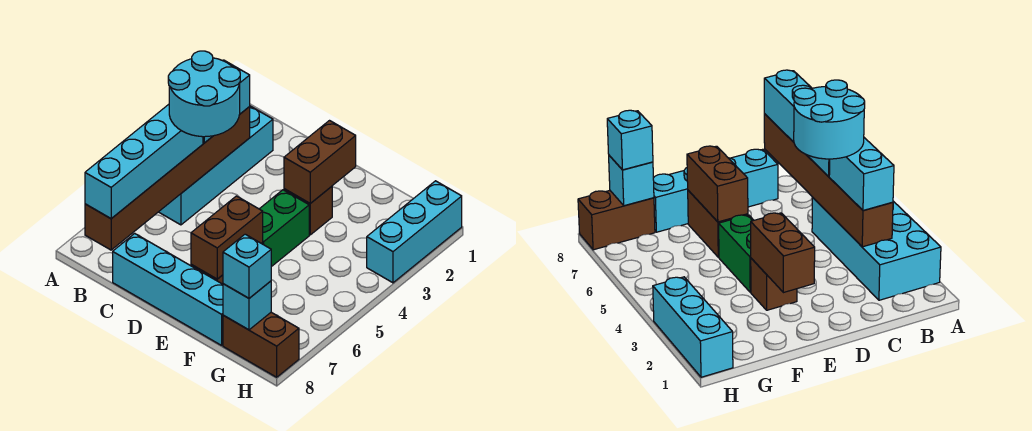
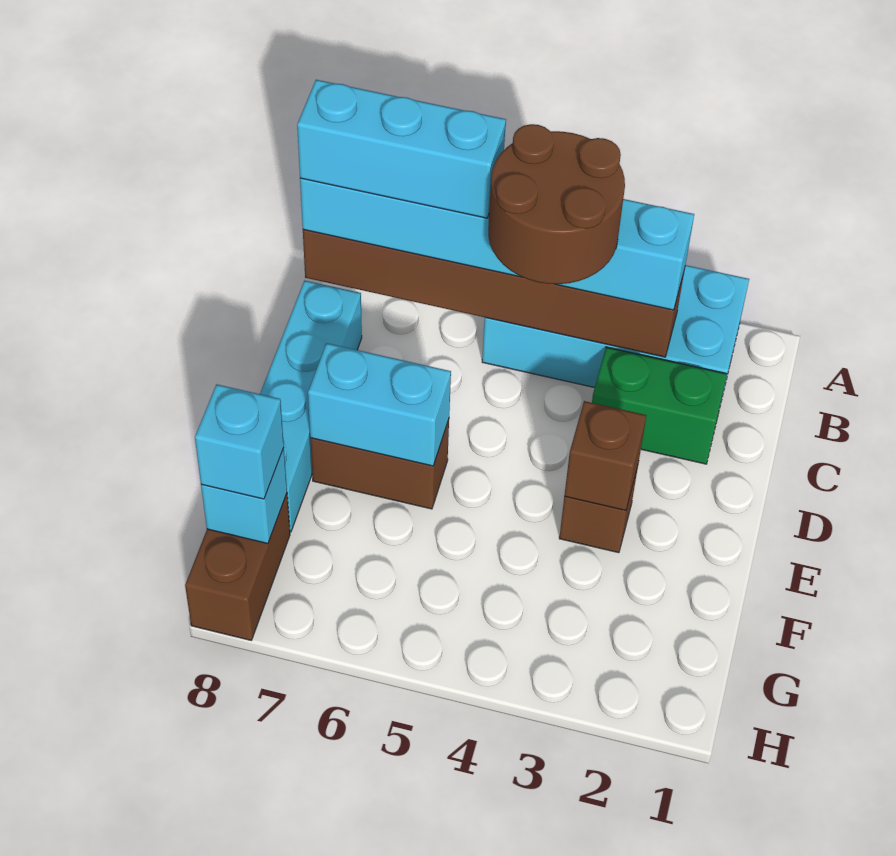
cyan 2x2 round brick [168,51,240,137] -> brown 2x2 round brick [488,124,625,284]
brown 1x2 brick [284,121,356,203] -> brown 1x1 brick [564,401,646,510]
green 1x2 brick [260,190,309,267] -> green 1x2 brick moved to [592,347,727,464]
brown 1x2 brick [191,196,263,279] -> cyan 1x2 brick [308,343,451,466]
cyan 1x3 brick [367,181,462,283] -> cyan 1x3 brick moved to [297,80,506,218]

